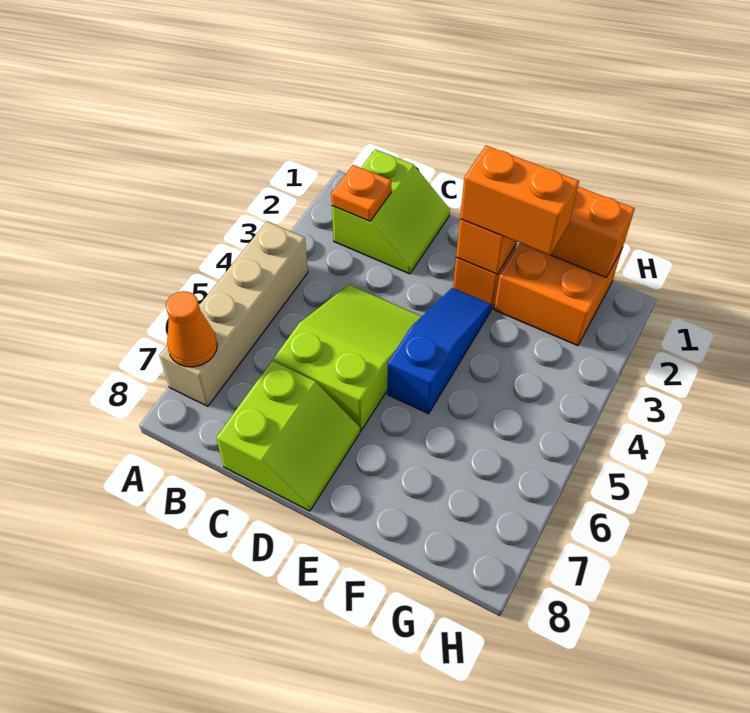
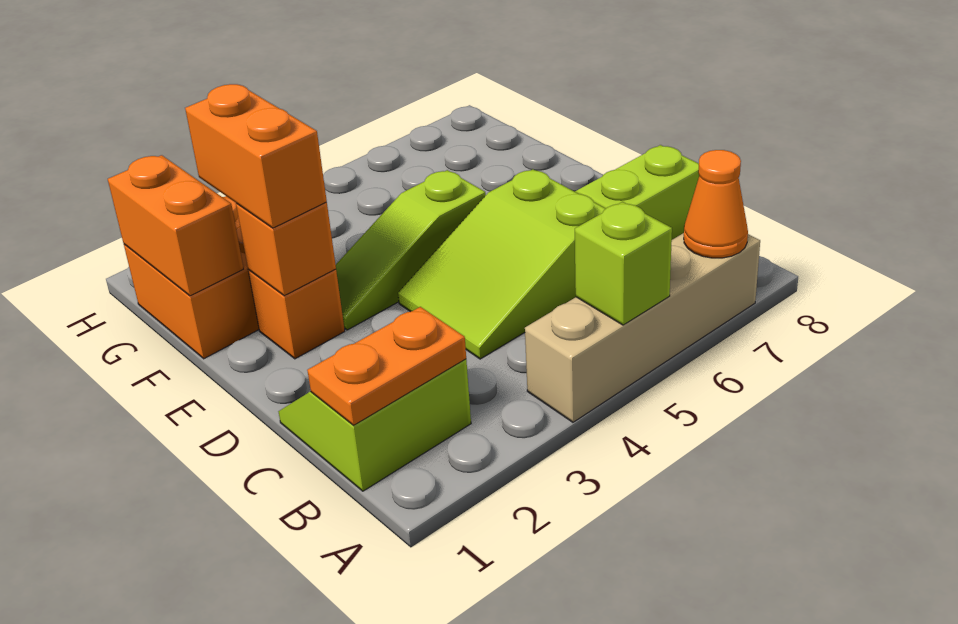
none -> lime 1x1 brick [575,202,672,325]
orange 1x1 plate [331,165,391,221] -> orange 1x2 plate [307,307,466,425]
blue 1x3 slope [387,288,492,414] -> lime 1x3 slope [336,170,486,330]

